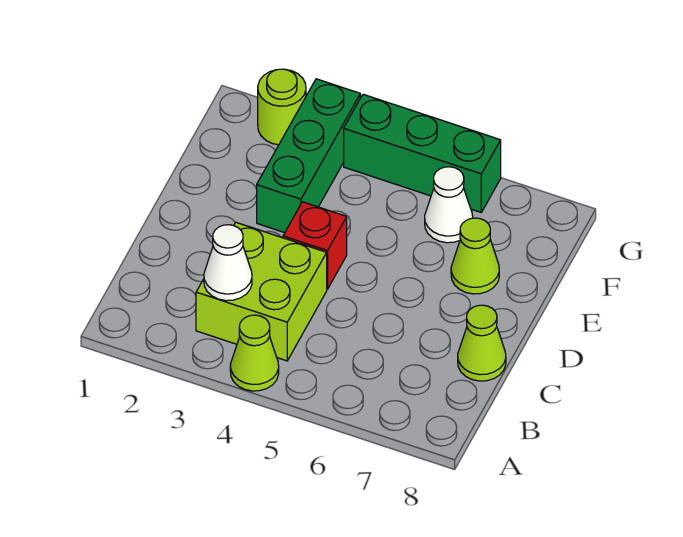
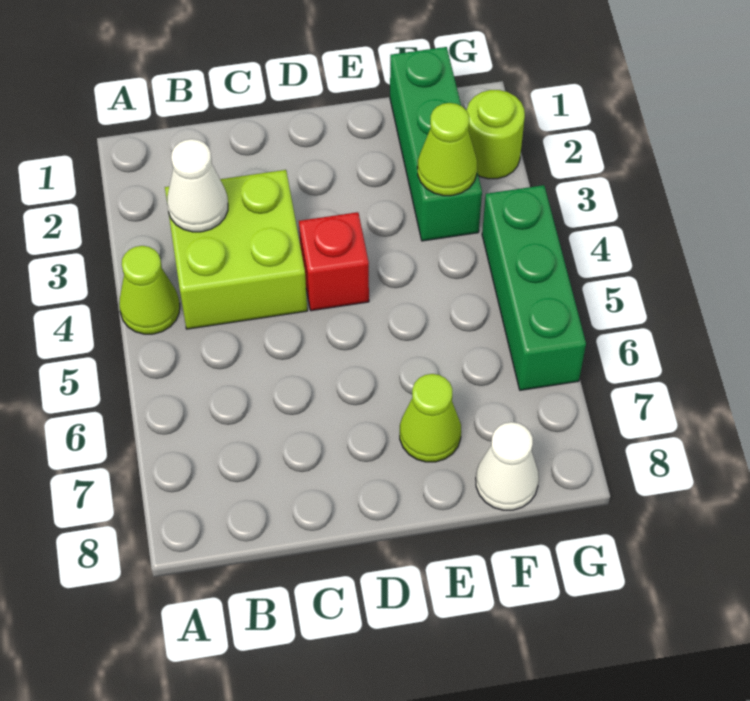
lime 1x1 cone [458,305,506,381] -> lime 1x1 cone moved to [417,103,477,196]
green 1x3 brick [257,79,360,233] -> green 1x3 brick turned to [390,47,482,241]
white 1x1 cone [425,167,473,243] -> white 1x1 cone moved to [476,422,539,510]

